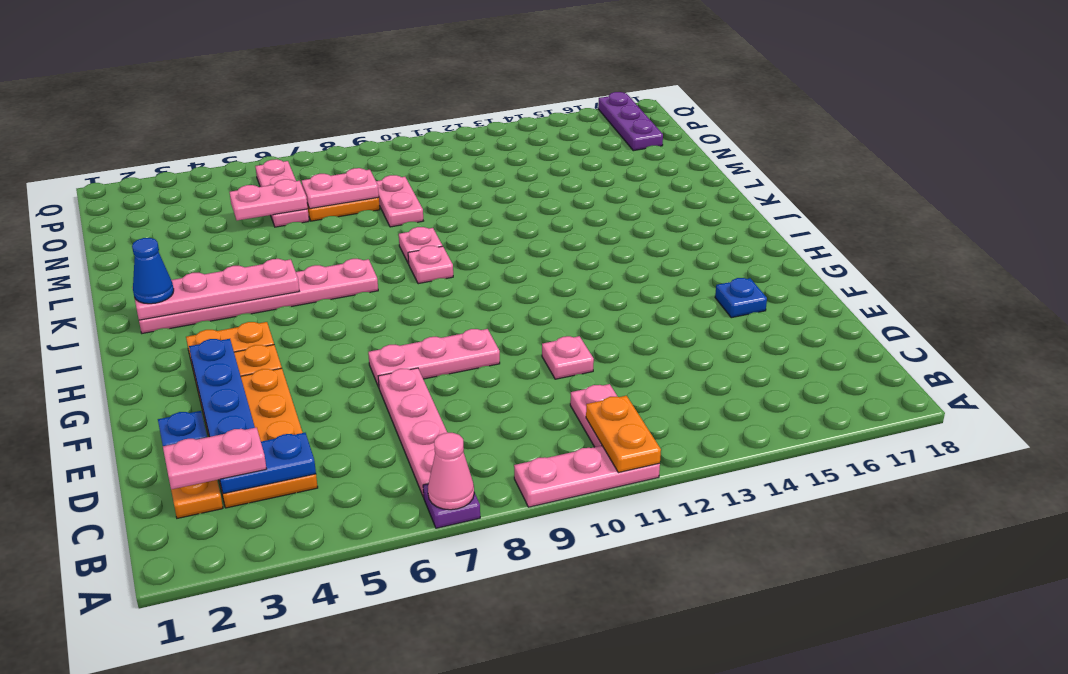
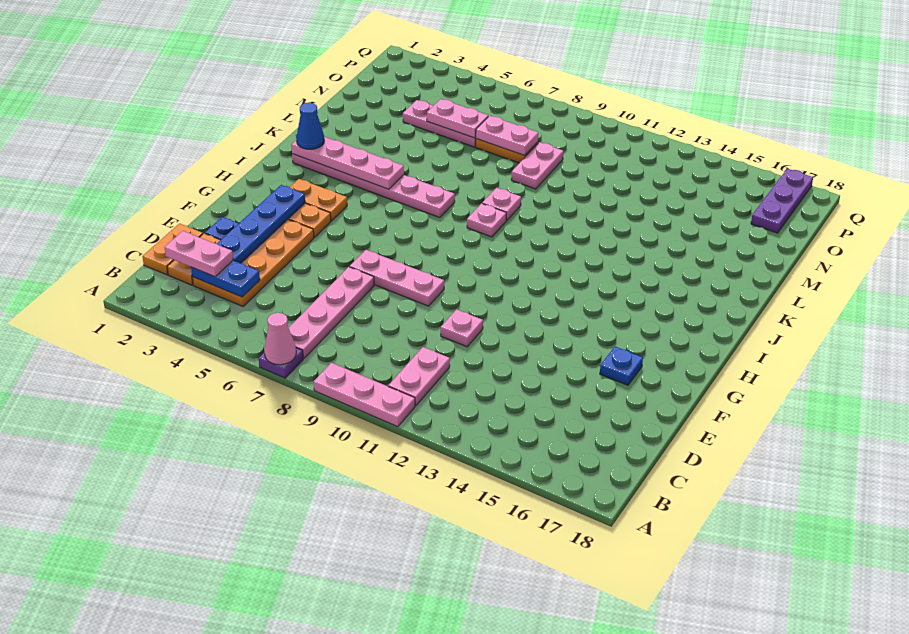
orange 1x2 plate [586,396,661,473] -> orange 1x2 plate moved to [142,224,203,275]
pink 1x3 plate [255,159,309,227] -> pink 1x3 plate turned to [403,100,476,147]

